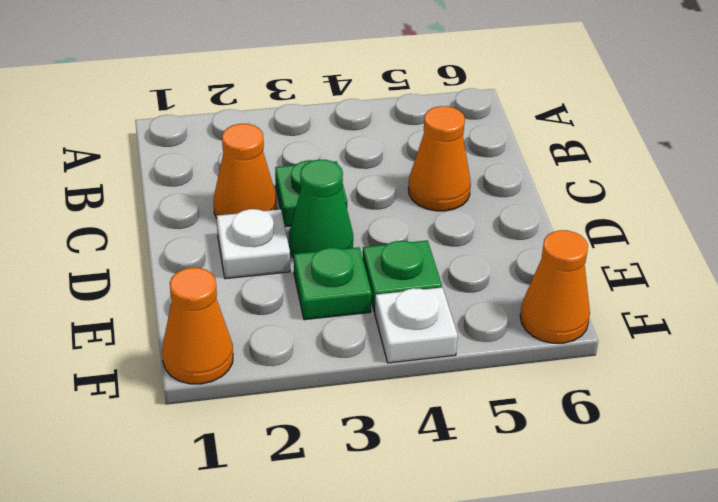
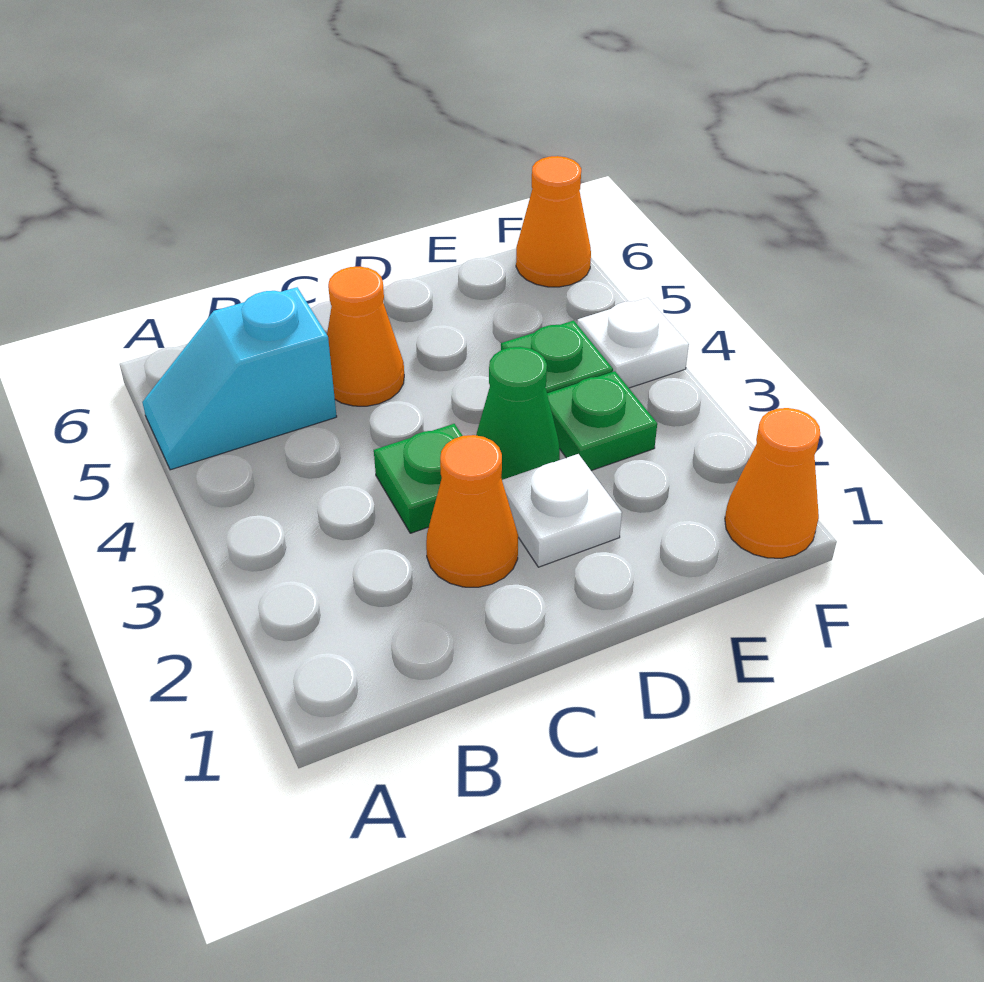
none -> cyan 1x2 slope [142,287,337,470]

